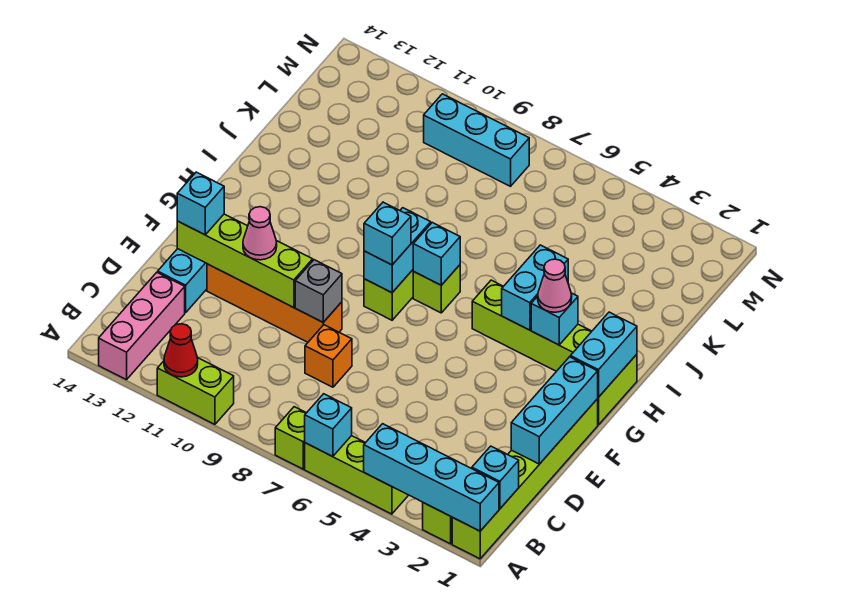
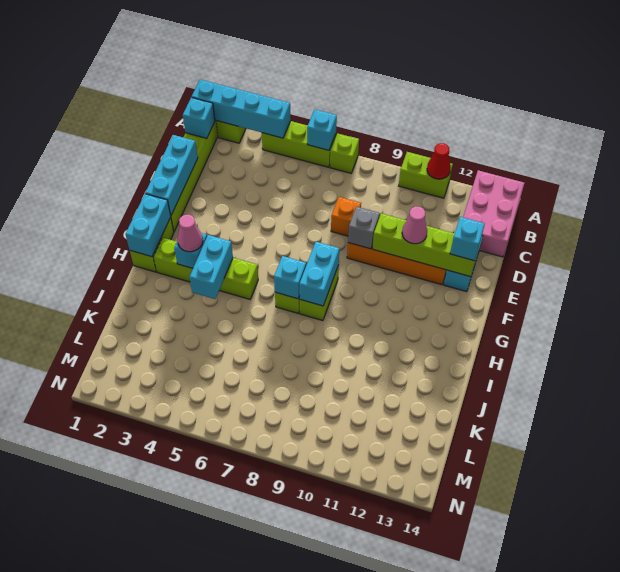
pink 1x3 brick [99,272,185,380] -> pink 2x3 brick [463,170,524,257]
cyan 1x1 brick [364,202,411,265] -> none
cyan 1x3 brick [424,94,529,186] -> none

